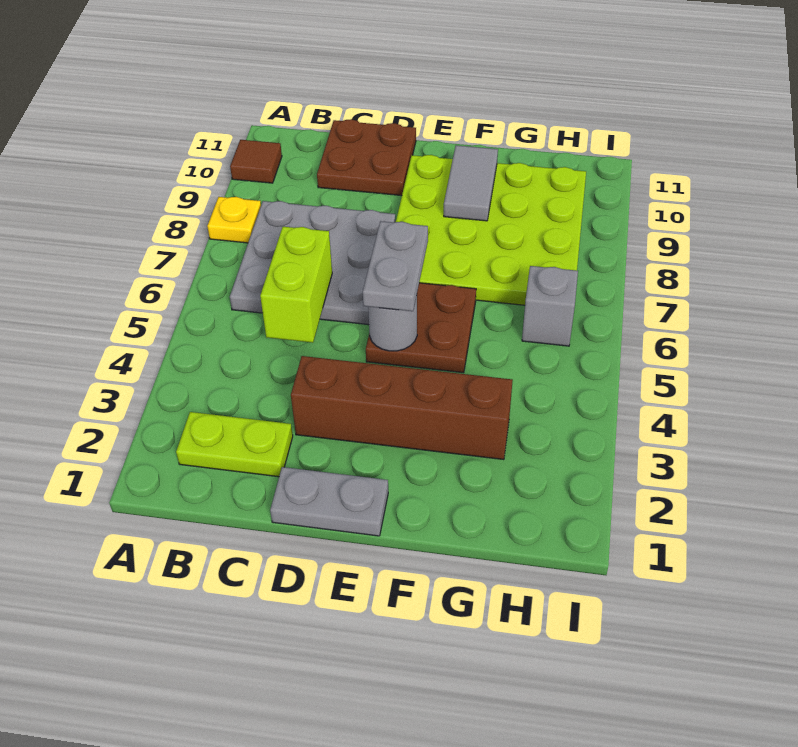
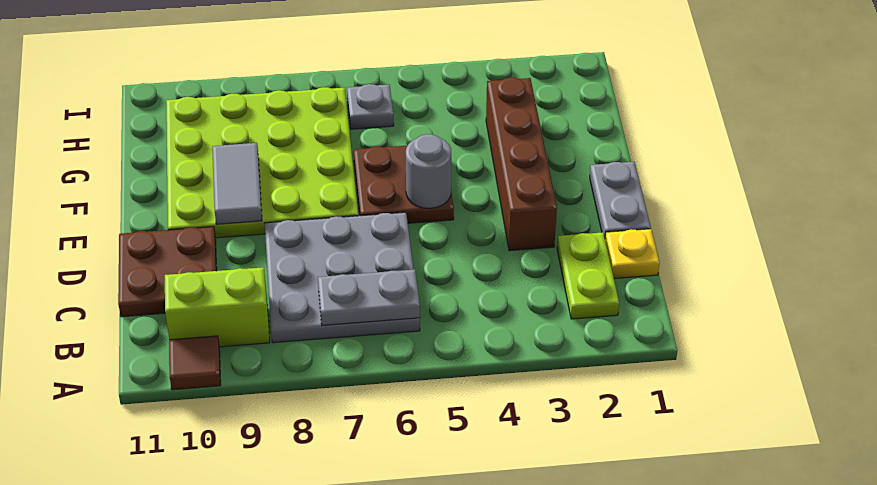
yellow 1x1 plate [207,197,261,243] -> yellow 1x1 plate moved to [605,229,660,279]
lime 1x2 brick [260,227,332,343] -> lime 1x2 brick moved to [165,267,270,347]
grey 1x2 plate [363,221,428,311] -> grey 1x2 plate moved to [318,269,420,325]
grey 1x2 tile [444,145,498,221] -> grey 1x2 tile turned to [212,143,262,224]
grey 1x1 brick [522,266,578,346] -> grey 1x1 plate [347,84,394,129]

